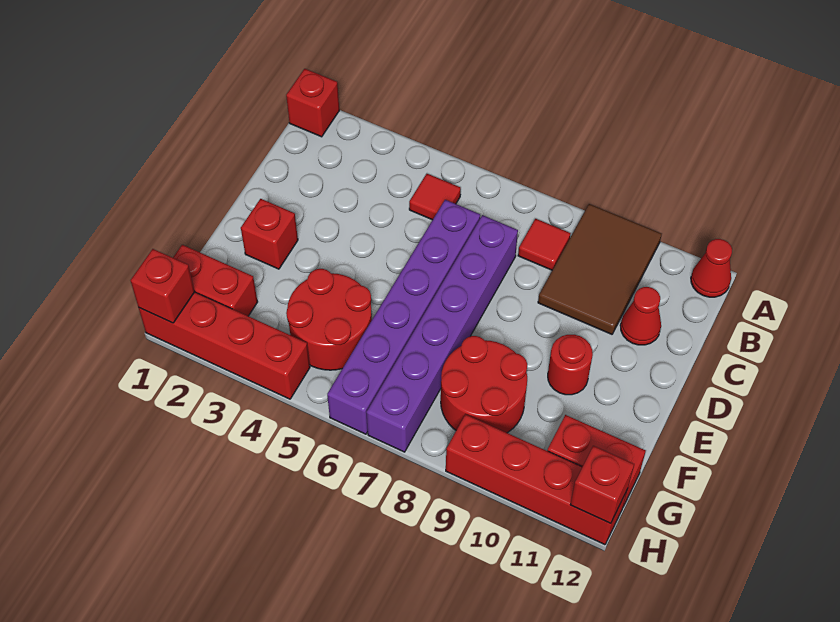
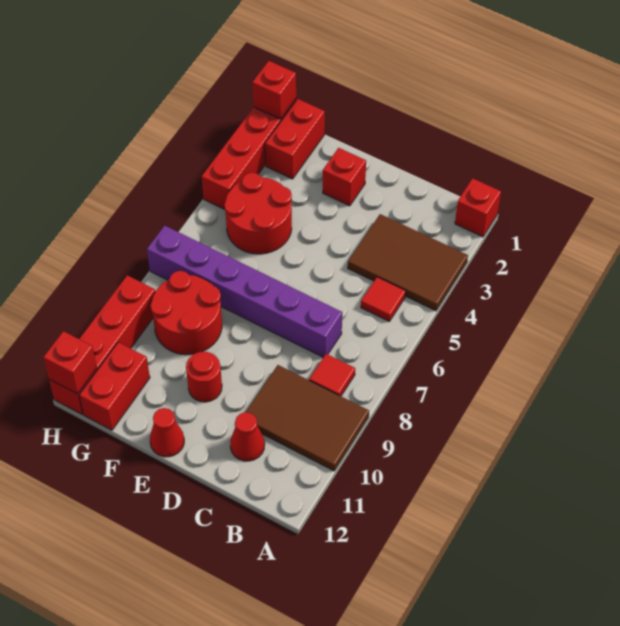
none -> brown 2x3 tile [348,214,468,311]
red 1x1 cone [691,239,732,297] -> red 1x1 cone moved to [150,408,184,457]
purple 1x6 brick [327,200,480,434] -> none

